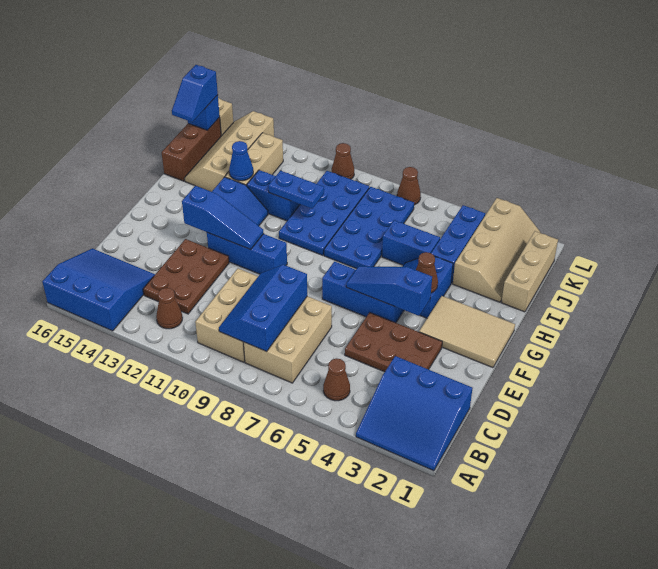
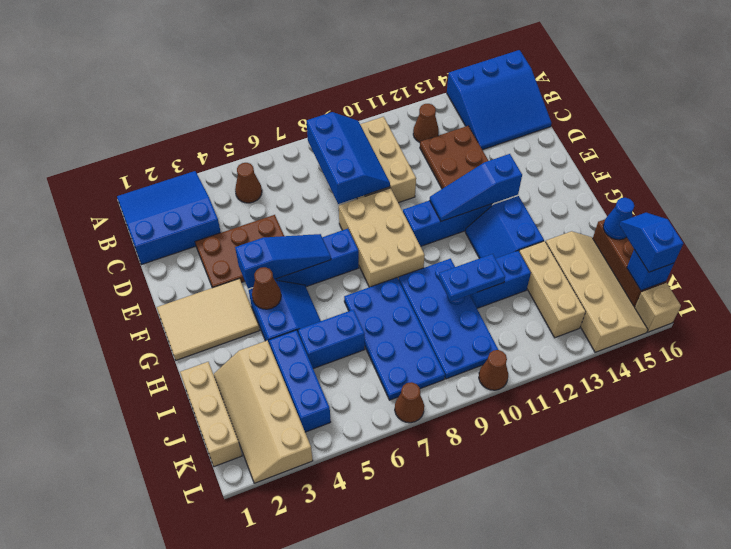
tan 2x3 brick [244,296,332,383] -> tan 2x3 brick moved to [339,188,425,287]
blue 1x1 cone [229,141,253,181] -> blue 1x1 cone moved to [603,198,634,240]

